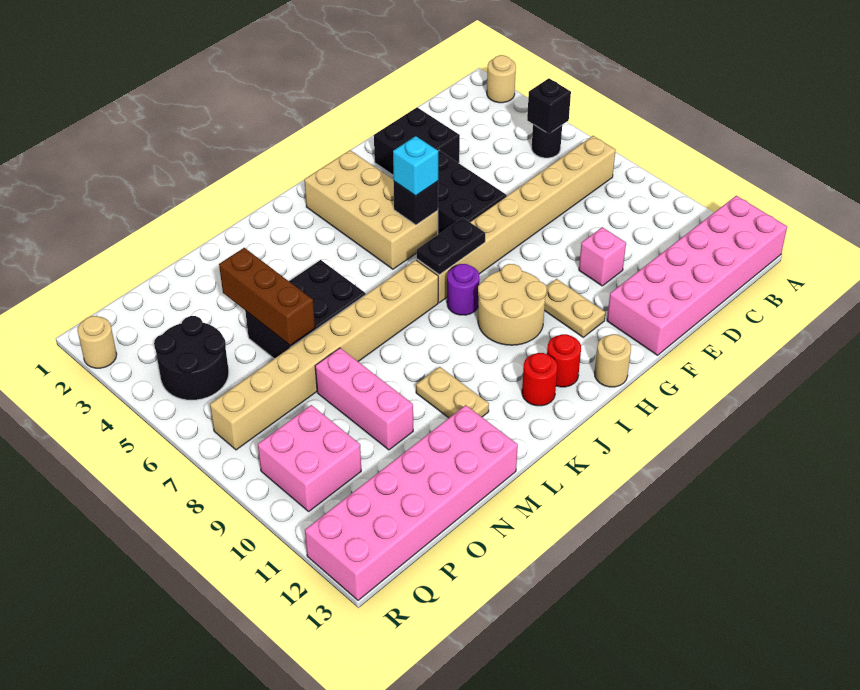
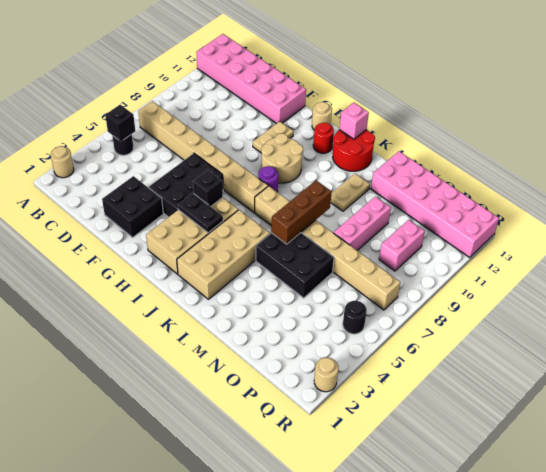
pink 1x1 brick [579,227,626,286] -> pink 1x1 brick moved to [339,103,369,139]
cyan 1x1 brick [393,136,438,196] -> none
black 1x2 plate [417,218,485,275] -> black 1x2 plate moved to [178,193,223,233]
none -> tan 2x4 brick [177,210,270,299]
red 1x1 round brick [522,353,557,406] -> red 2x2 round brick [333,129,375,171]
brown 1x3 brick [219,248,315,345] -> brown 1x3 brick moved to [271,180,332,244]
black 2x2 round brick [154,316,229,400] -> black 1x1 round brick [343,301,367,334]
pink 2x2 brick [258,405,361,511] -> pink 1x2 brick [379,220,425,271]

